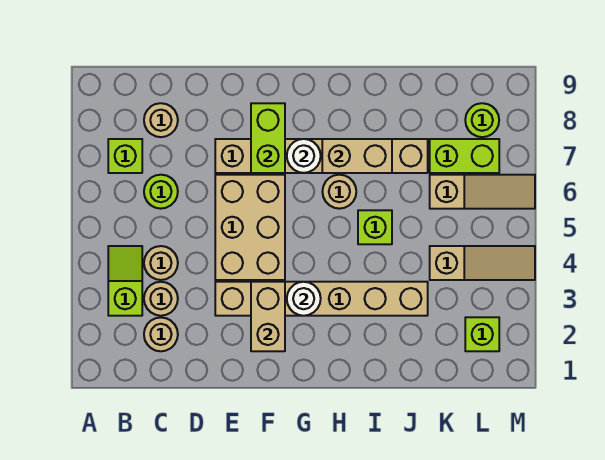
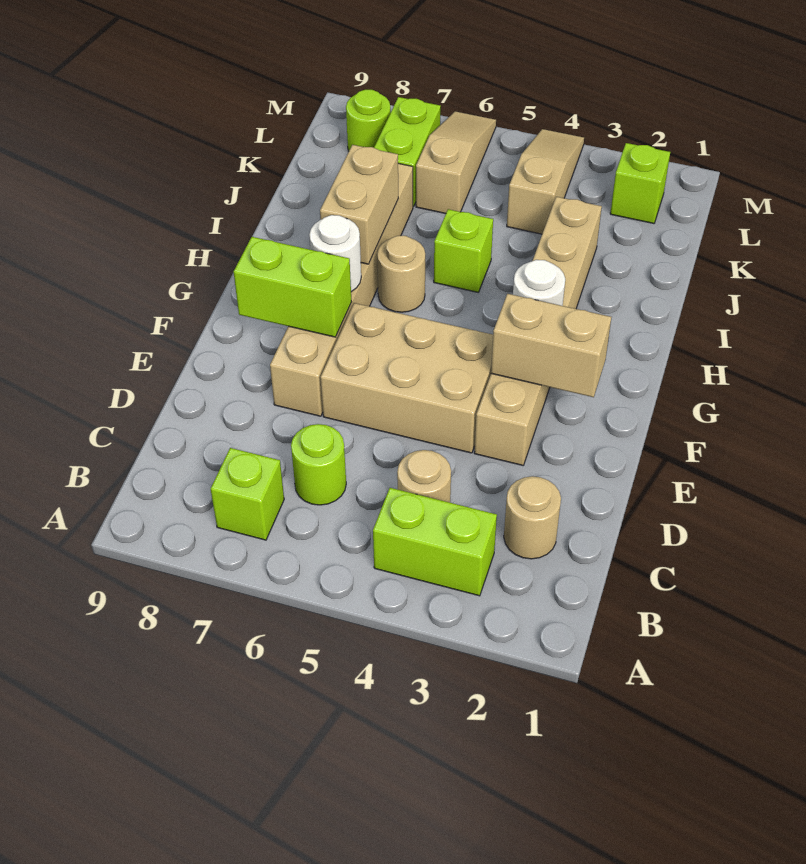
lime 1x2 slope [108,246,142,316] -> lime 1x2 brick [373,488,497,596]
tan 1x1 round brick [144,282,178,316] -> none
tan 1x1 round brick [144,103,178,137] -> none

